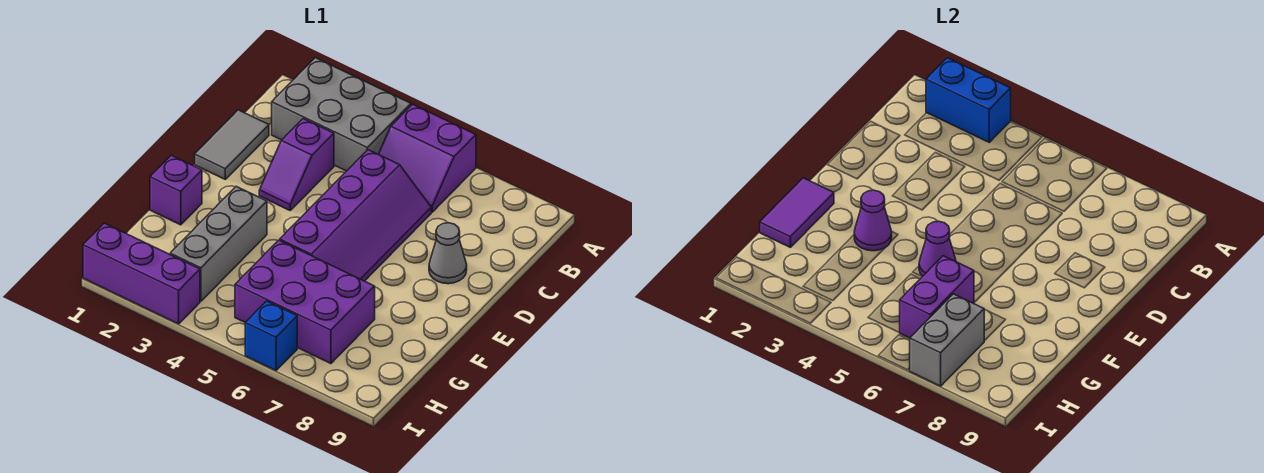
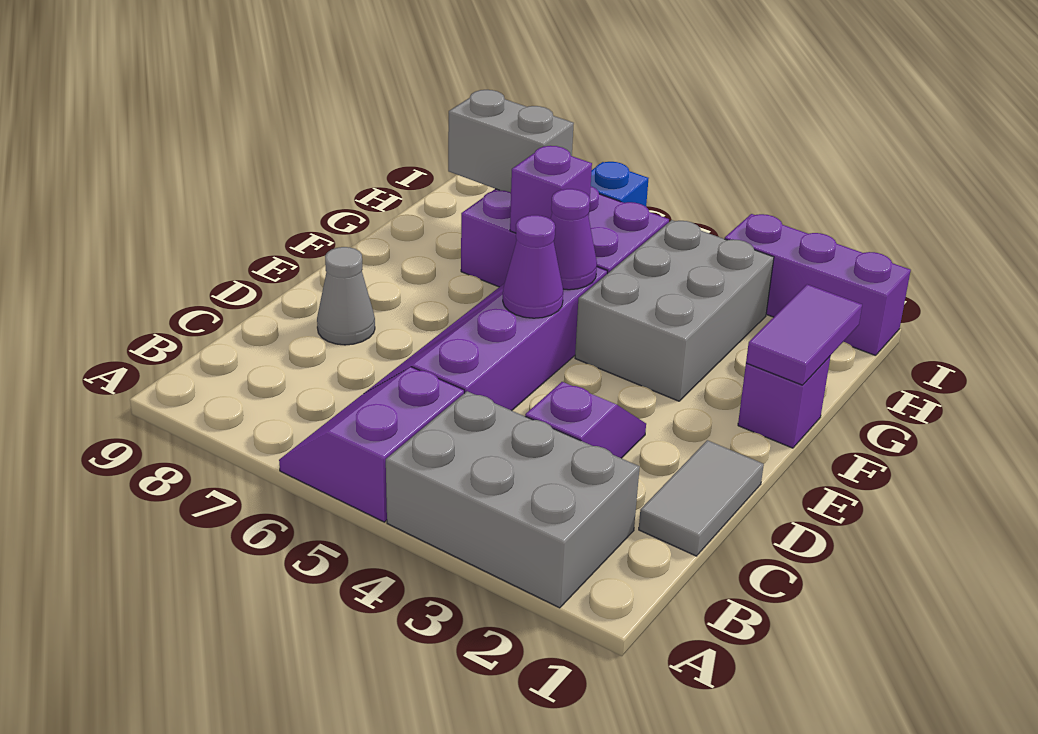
blue 1x2 brick [926,58,1011,142] -> none
purple 2x2 slope [378,104,476,212] -> purple 2x2 slope turned to [279,367,464,522]
grey 1x3 brick [170,186,267,301] -> grey 2x3 brick [575,220,774,401]
purple 1x1 cone [854,190,892,251] -> purple 1x1 cone moved to [503,215,563,318]
purple 1x2 brick [899,256,974,338] -> purple 1x1 brick [510,146,592,233]
grey 1x2 brick [909,294,984,386] -> grey 1x2 brick turned to [448,90,574,192]

